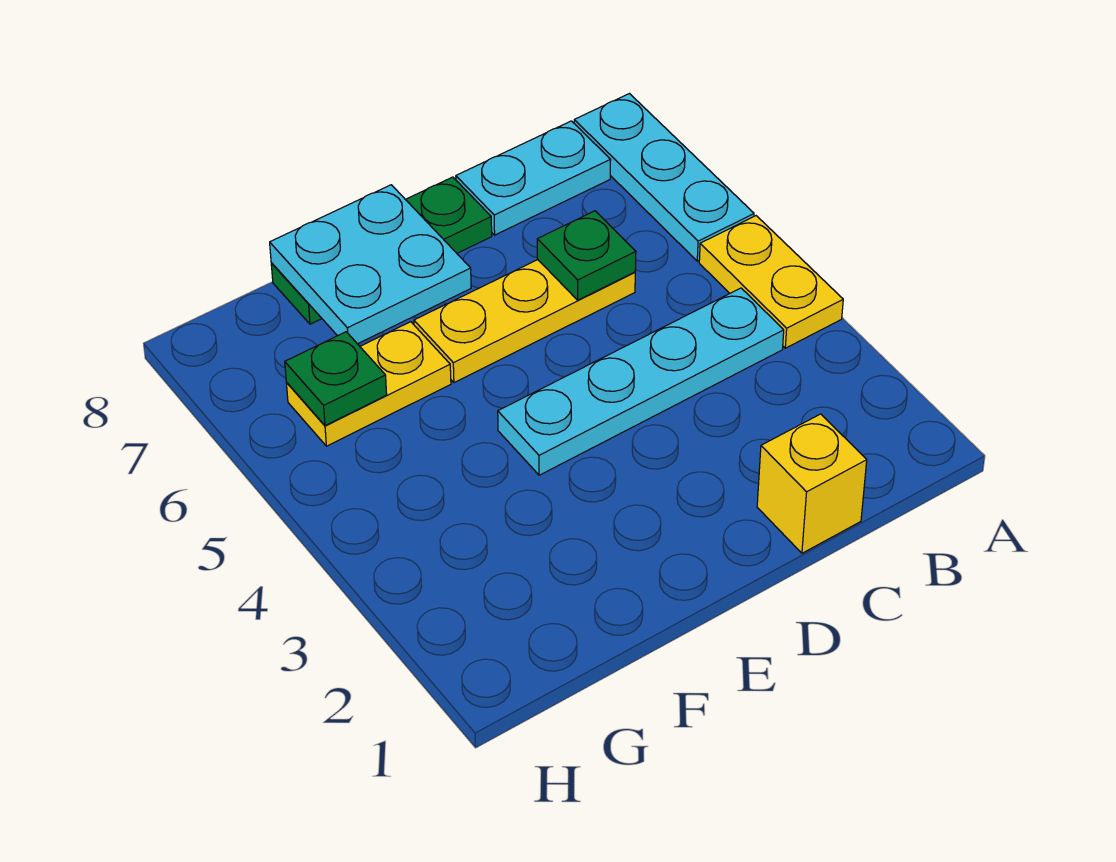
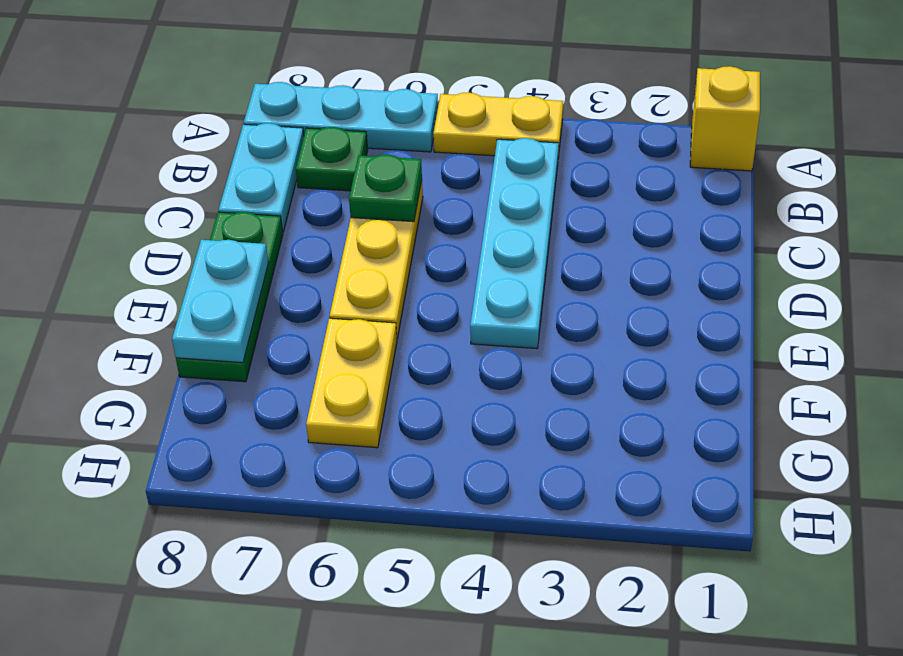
yellow 1x1 brick [757,414,867,553] -> yellow 1x1 brick moved to [690,66,760,171]
cyan 2x2 plate [270,185,471,344] -> cyan 1x2 plate [172,240,269,363]
green 1x1 plate [285,332,387,426] -> green 1x1 plate moved to [296,127,368,191]

